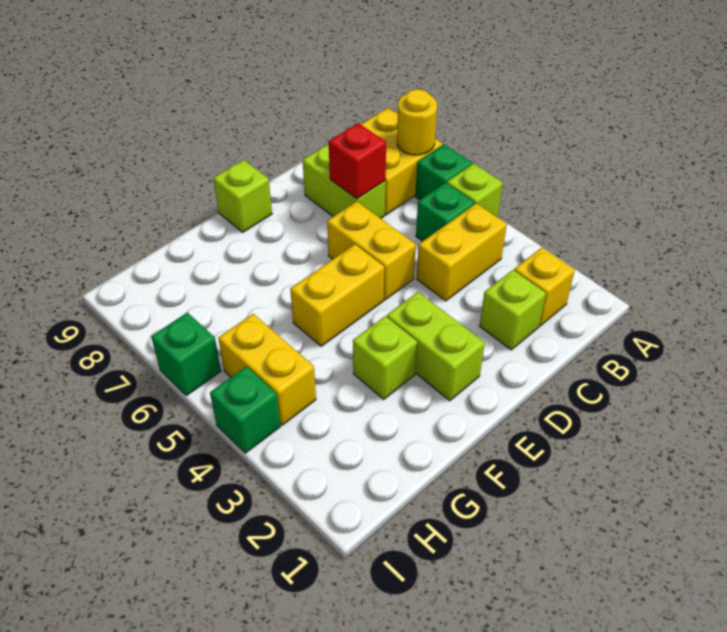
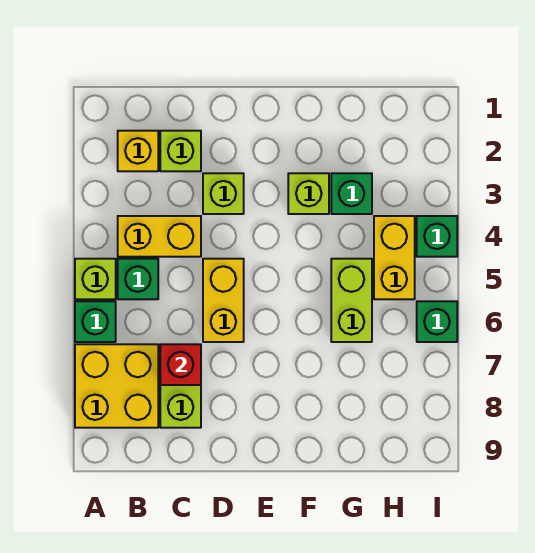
yellow 1x1 round brick [397,89,437,155] -> none
lime 1x2 brick [387,292,485,401] -> lime 1x2 brick moved to [331,259,372,342]
yellow 1x2 brick [290,244,384,346] -> none
lime 1x1 brick [213,160,272,232] -> lime 1x1 brick moved to [203,173,244,214]
none -> green 1x1 brick [331,173,372,214]

